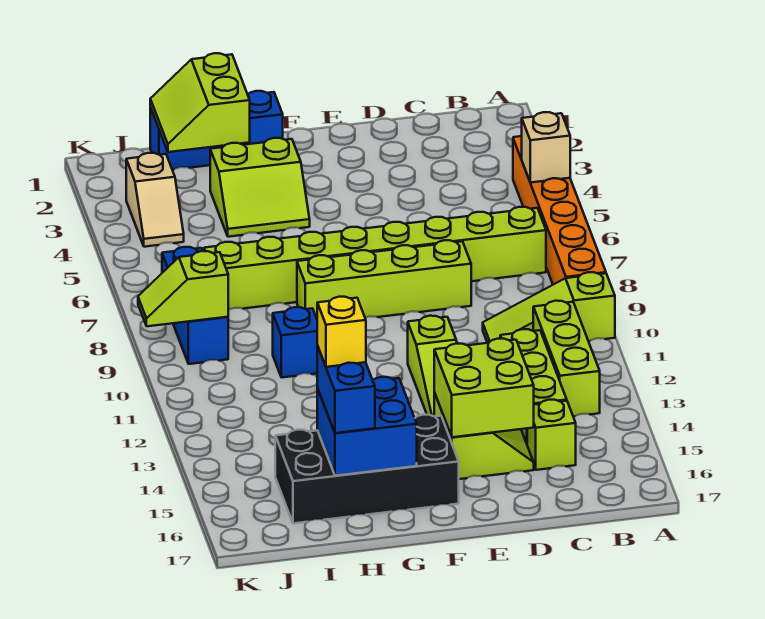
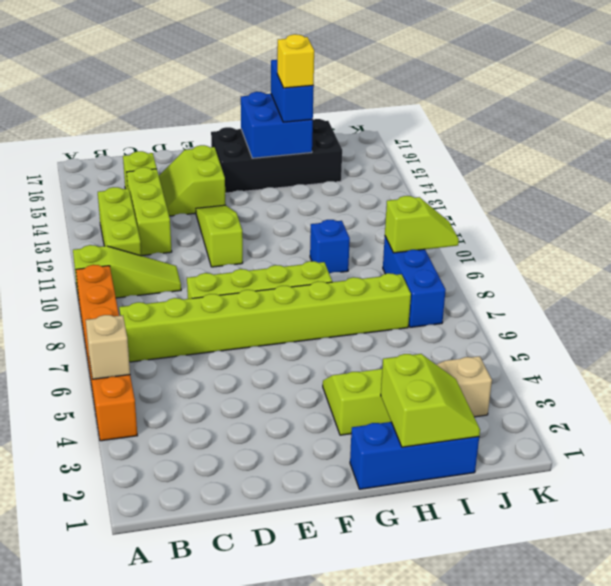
lime 2x2 brick [434,339,534,437] -> none

